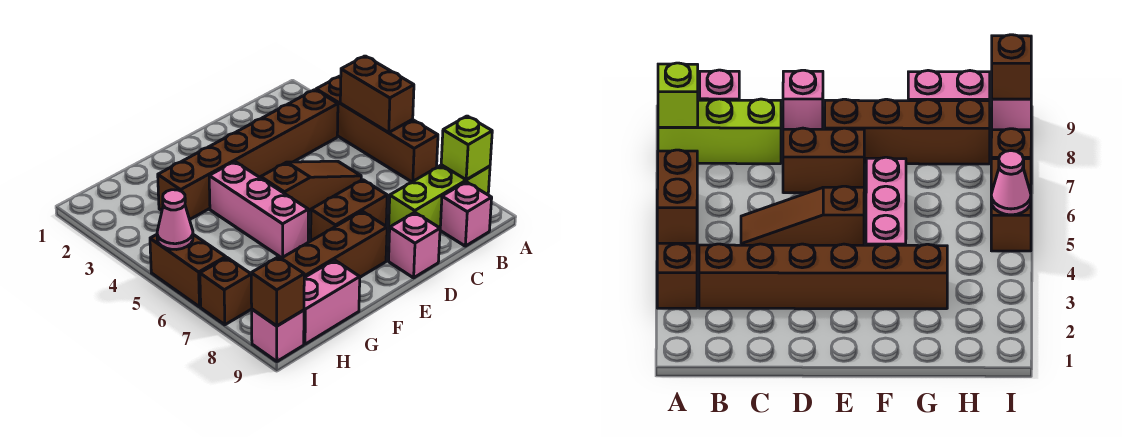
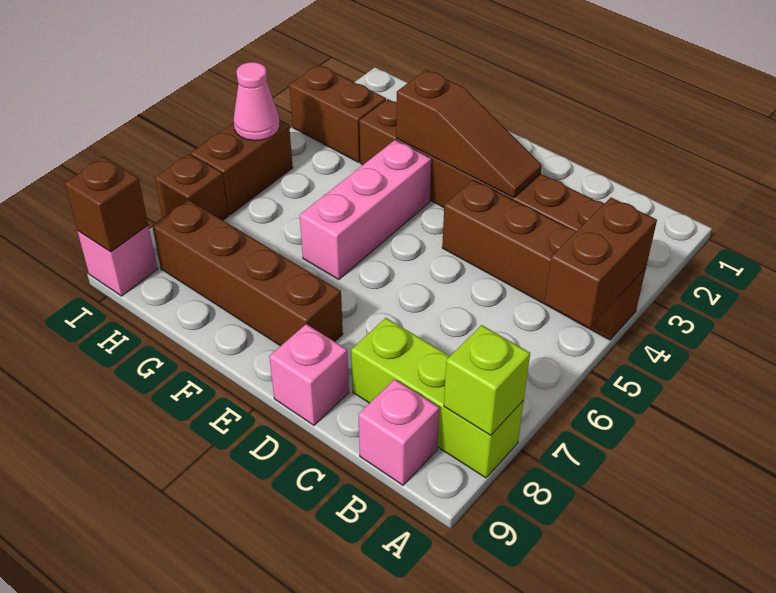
brown 1x4 brick [316,76,438,182] -> brown 1x4 brick turned to [442,180,646,340]
brown 1x3 slope [261,161,361,213] -> brown 1x3 slope moved to [396,70,542,198]
brown 1x2 brick [311,180,387,241] -> brown 1x2 brick moved to [289,65,386,162]
pink 1x2 brick [304,260,360,344] -> none

